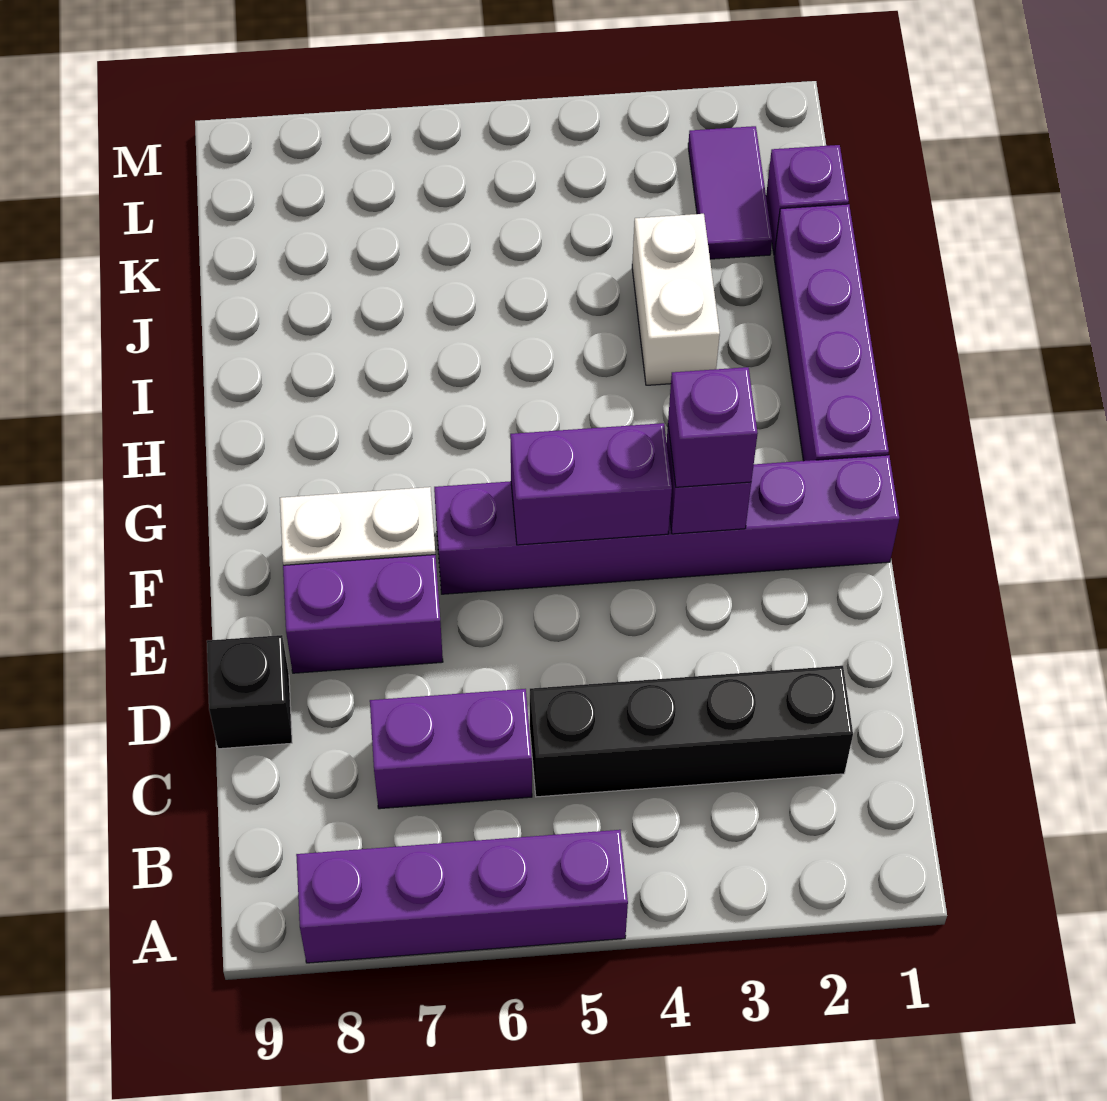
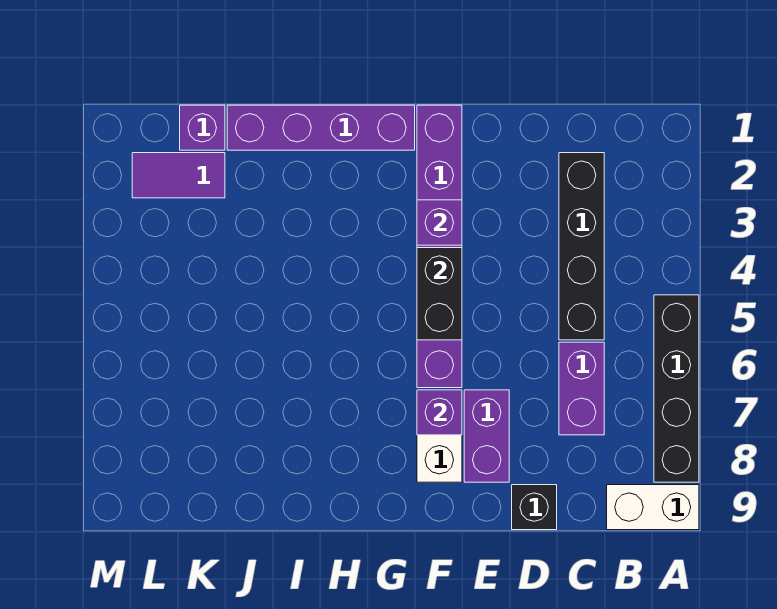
purple 1x4 brick [296,830,628,963] -> black 1x4 brick [654,295,699,482]
purple 1x1 brick [668,367,758,487] -> purple 1x1 brick moved to [417,390,462,435]
purple 1x2 brick [510,423,672,545] -> black 1x2 brick [417,248,462,340]
white 1x2 brick [632,214,720,385] -> white 1x2 brick moved to [607,485,699,530]

